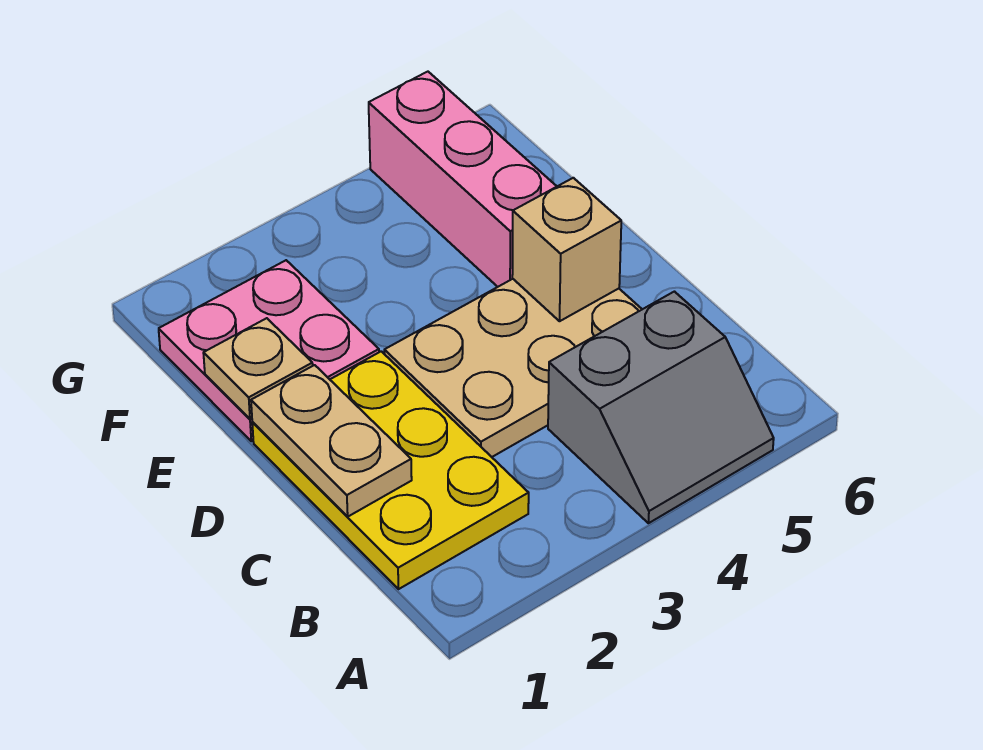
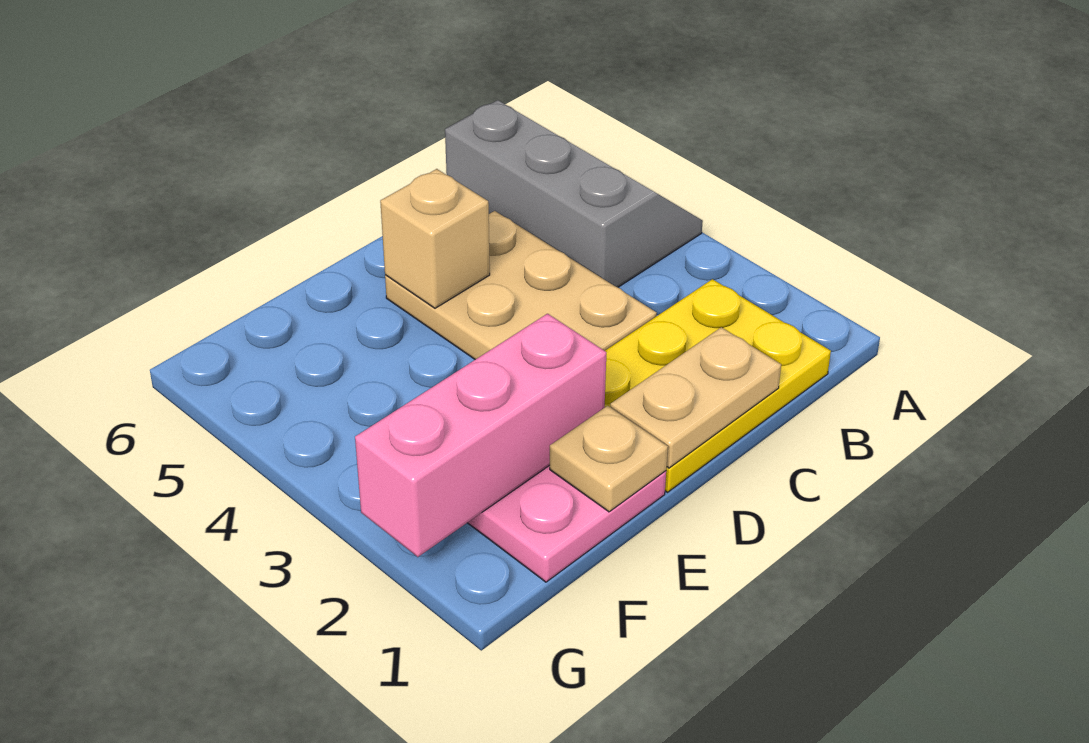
grey 2x2 slope [548,292,774,523] -> grey 2x3 slope [445,100,703,287]
pink 1x3 brick [369,72,557,287] -> pink 1x3 brick moved to [355,314,606,557]

